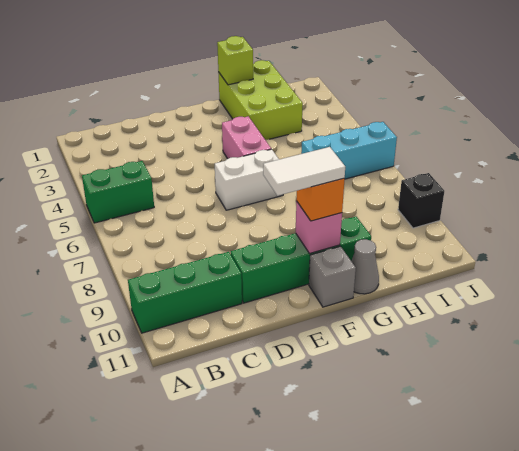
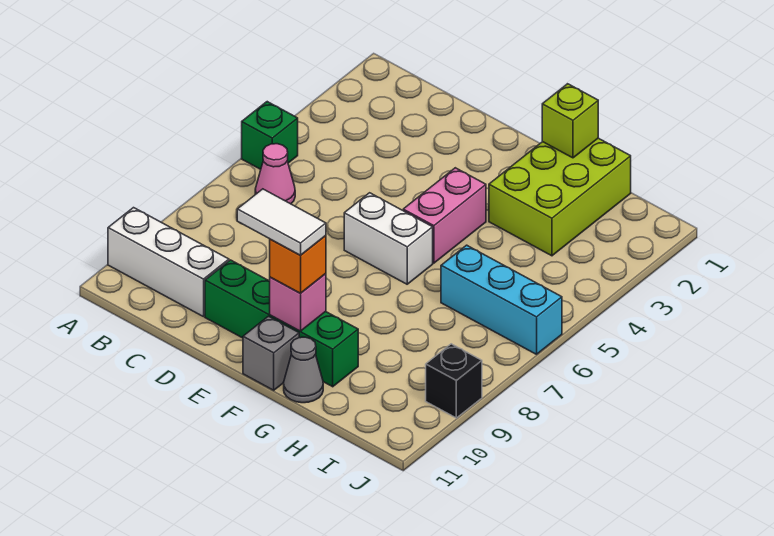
green 1x2 brick [82,161,154,223] -> green 1x1 brick [242,102,298,169]
green 1x3 brick [128,252,242,333] -> white 1x3 brick [108,208,229,317]
none -> pink 1x1 cone [255,144,295,204]

